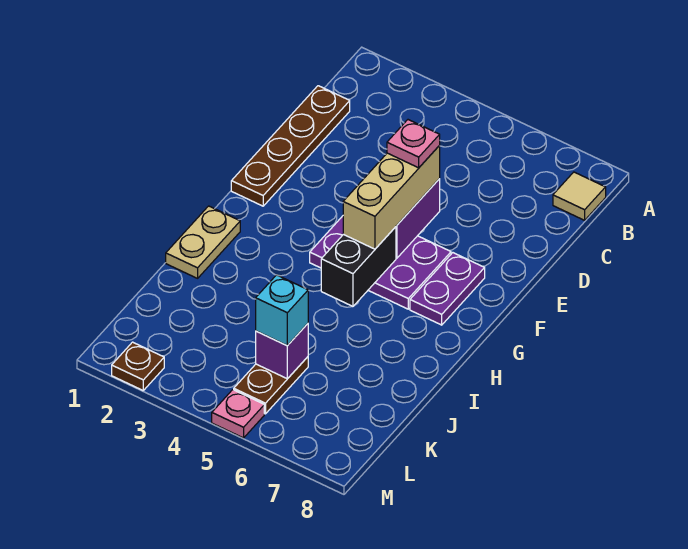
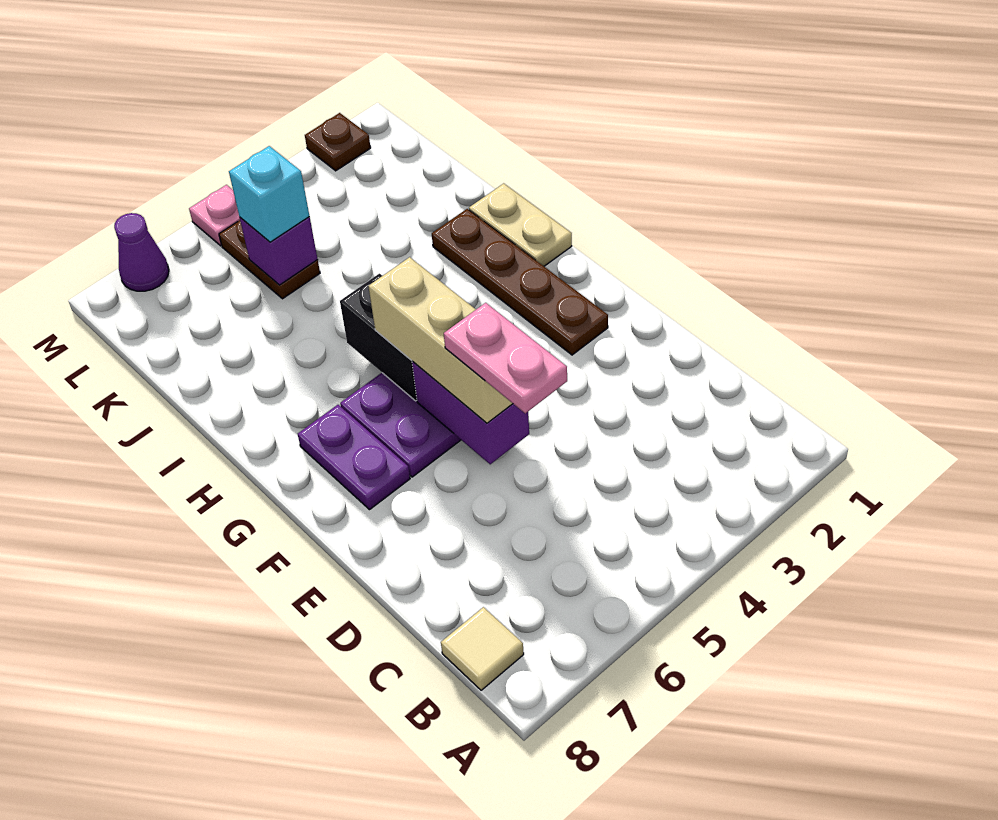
brown 1x4 plate [231,86,350,206] -> brown 1x4 plate moved to [432,209,608,355]
pink 1x1 plate [387,120,440,168] -> pink 1x2 plate [444,303,567,413]
none -> purple 1x1 cone [114,213,169,291]

